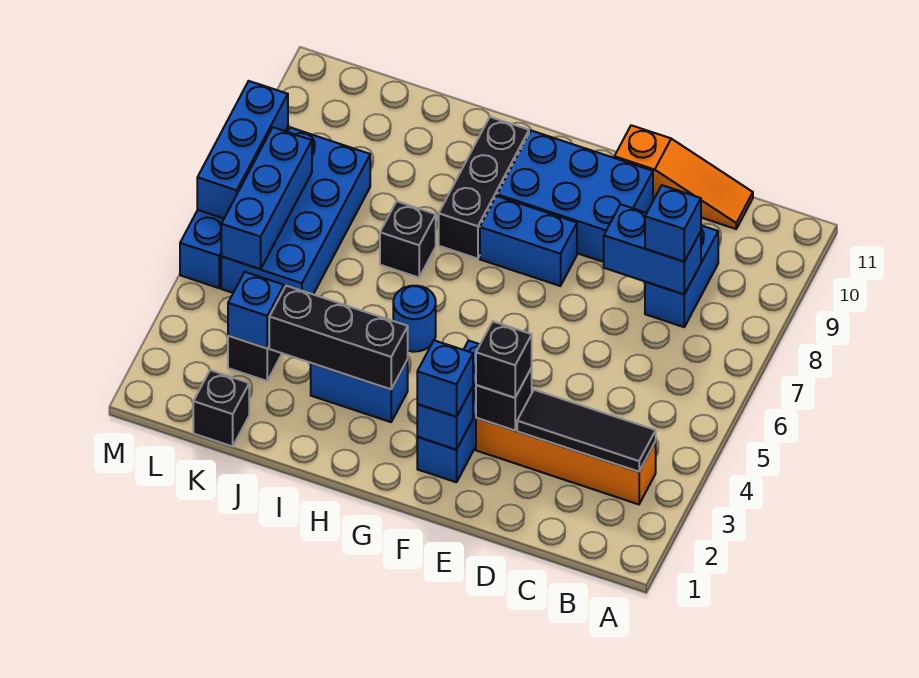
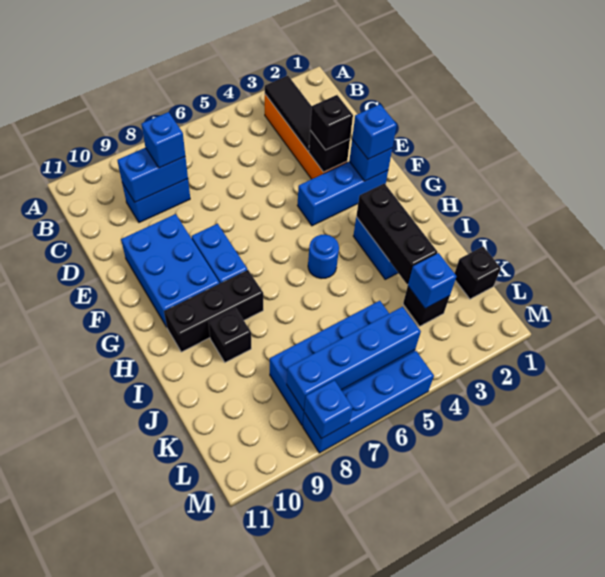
blue 1x2 brick [604,204,701,294] -> blue 1x2 brick turned to [117,148,188,202]
orange 1x3 slope [614,125,753,229] -> none
black 1x1 brick [380,201,436,278] -> black 1x1 brick moved to [208,308,251,362]
blue 1x3 brick [221,127,312,269] -> blue 1x4 brick [287,307,421,411]
blue 1x3 brick [197,81,288,218] -> blue 1x1 brick [304,380,353,439]

